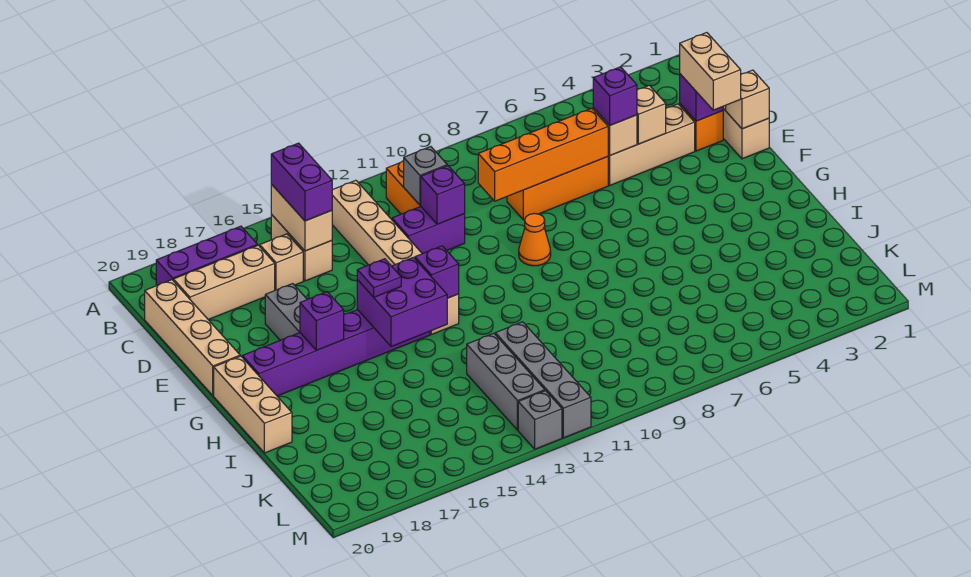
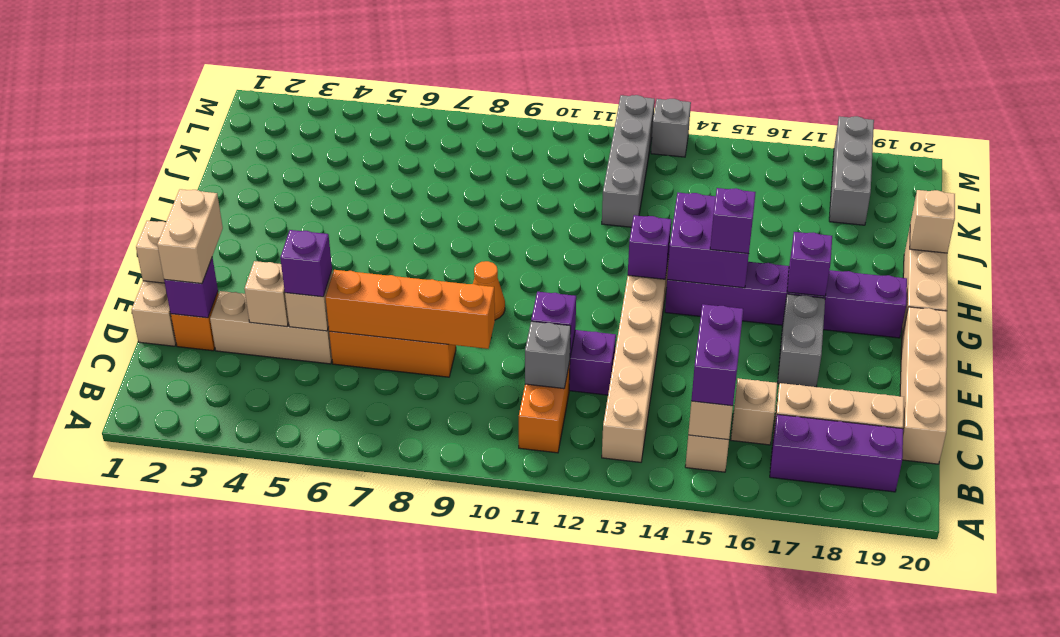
purple 1x1 plate [357,259,401,297] -> purple 1x1 brick [710,188,756,254]
none -> tan 1x1 brick [910,190,955,253]
grey 1x3 brick [467,333,545,430] -> grey 1x3 brick moved to [829,116,874,225]

